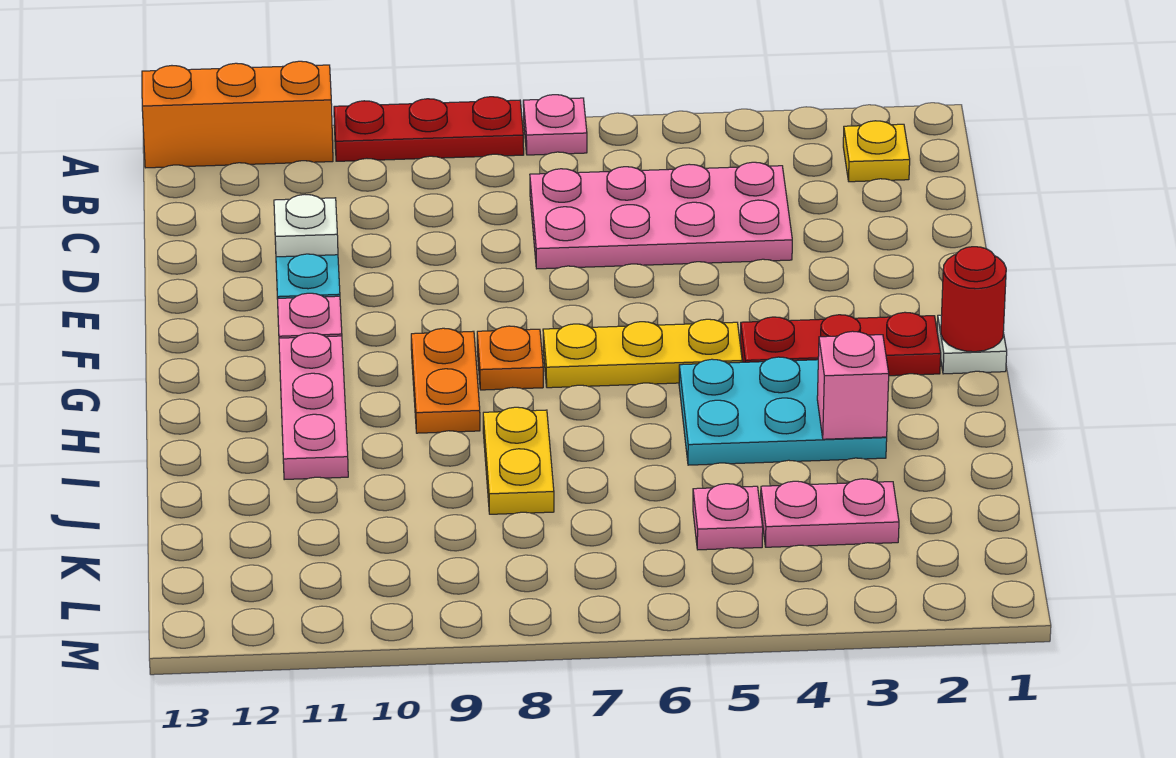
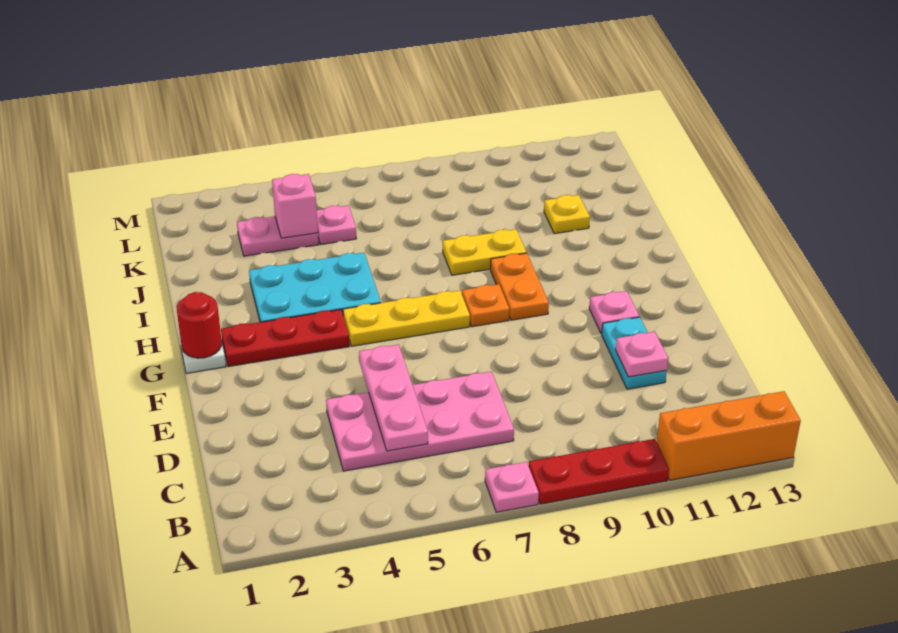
yellow 1x1 plate [843,121,910,182] -> yellow 1x1 plate moved to [544,195,590,234]
white 1x1 plate [274,195,338,257] -> pink 1x1 plate [616,332,668,377]
pink 1x3 plate [279,333,348,480] -> pink 1x3 plate moved to [359,345,428,451]
pink 1x1 brick [817,331,889,439] -> pink 1x1 brick moved to [272,174,318,238]
yellow 1x2 plate [483,407,554,514] -> yellow 1x2 plate turned to [443,229,526,275]

